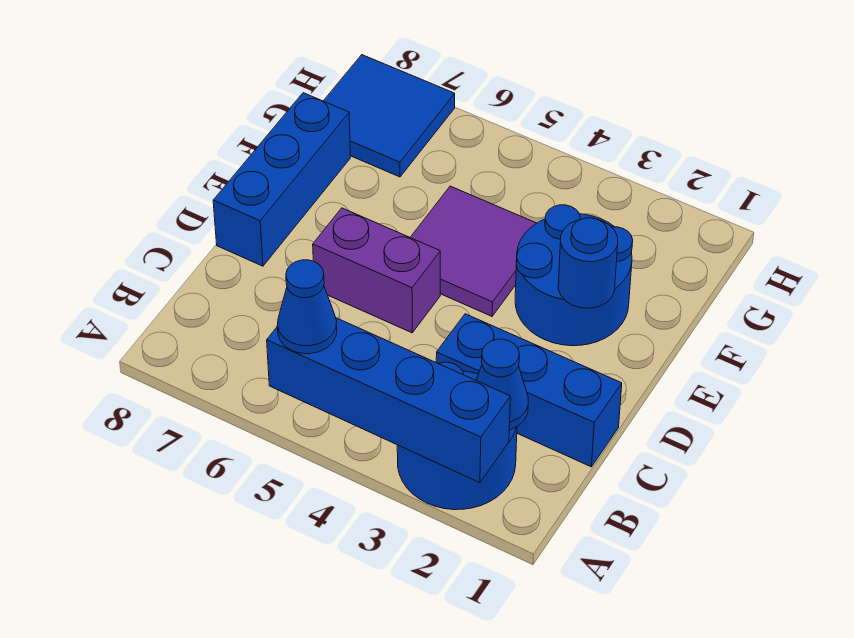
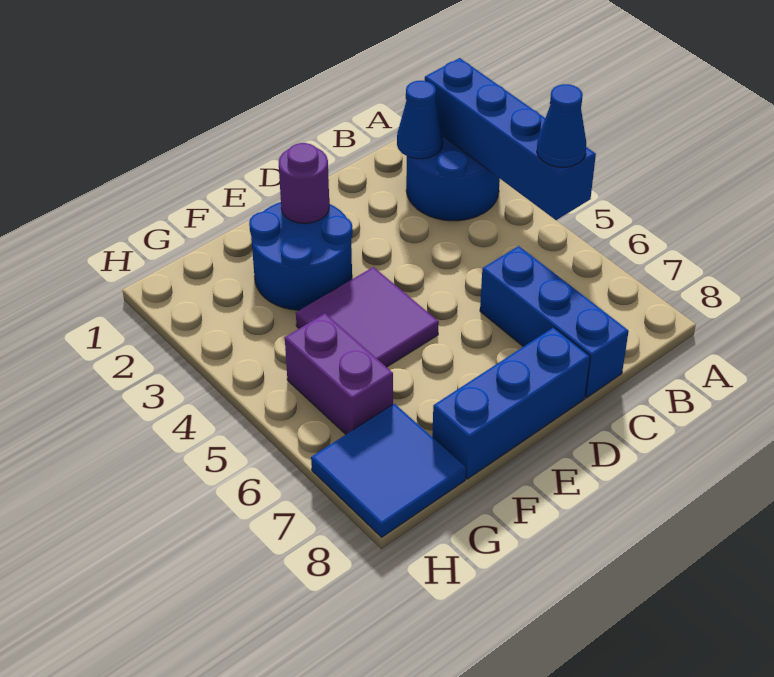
blue 1x3 brick [436,314,622,467] -> blue 1x3 brick moved to [480,246,629,398]
purple 1x2 brick [313,208,440,333] -> purple 1x2 brick moved to [285,314,393,434]
blue 1x1 round brick [558,218,618,308] -> purple 1x1 round brick [279,143,329,224]

